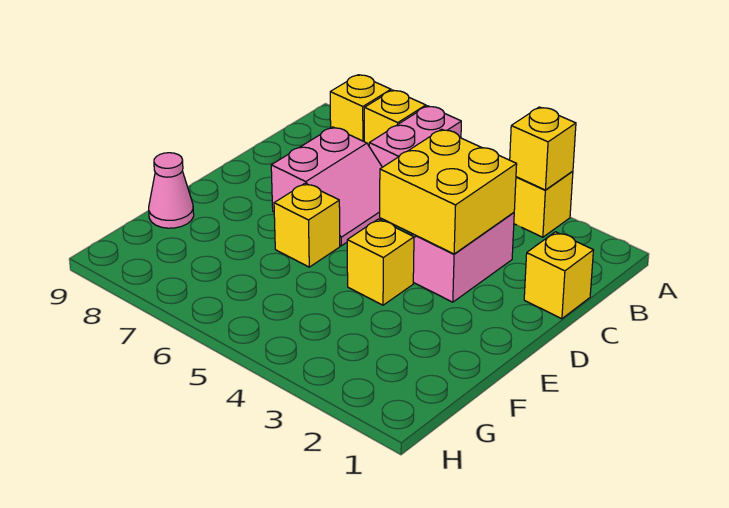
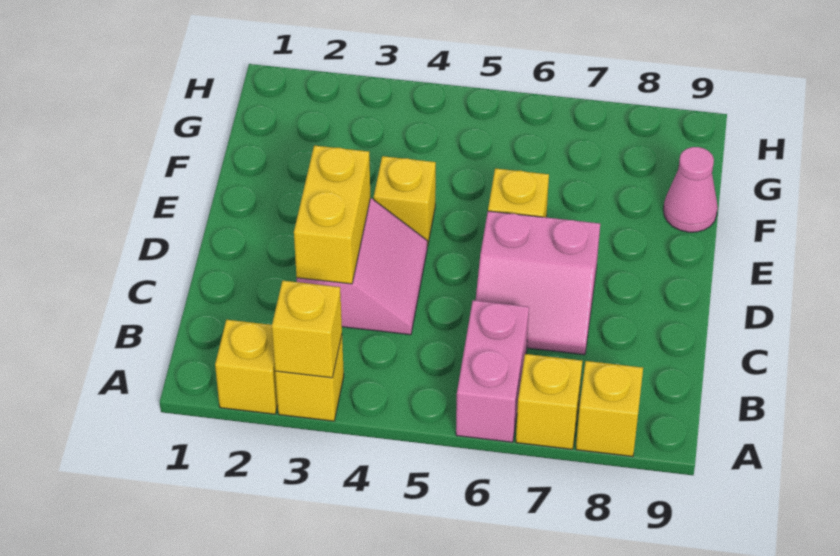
yellow 1x1 brick [524,232,593,319] -> yellow 1x1 brick moved to [215,320,278,414]
yellow 2x2 brick [380,129,517,254] -> yellow 1x2 brick [294,146,370,284]
pink 2x2 slope [271,127,382,246] -> pink 2x2 slope turned to [476,211,600,355]

